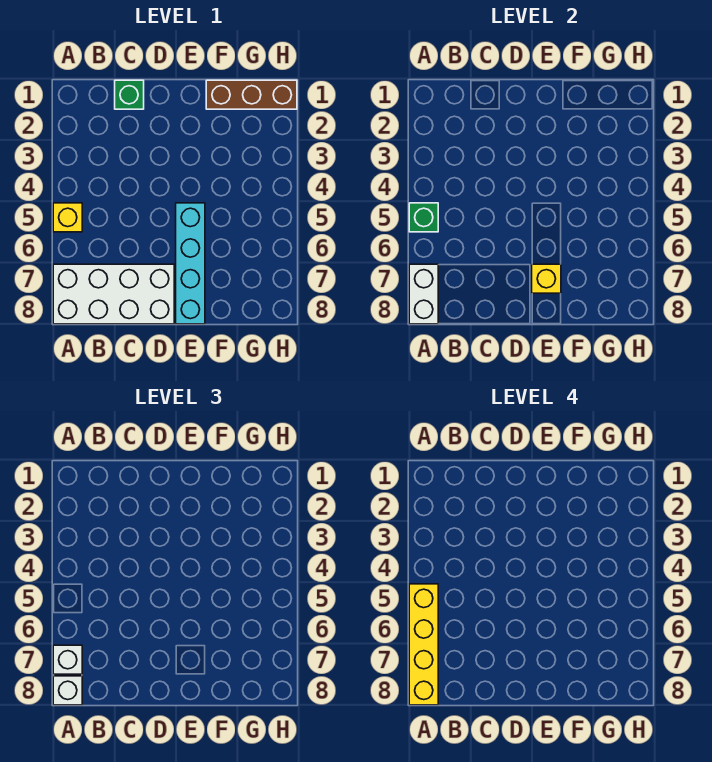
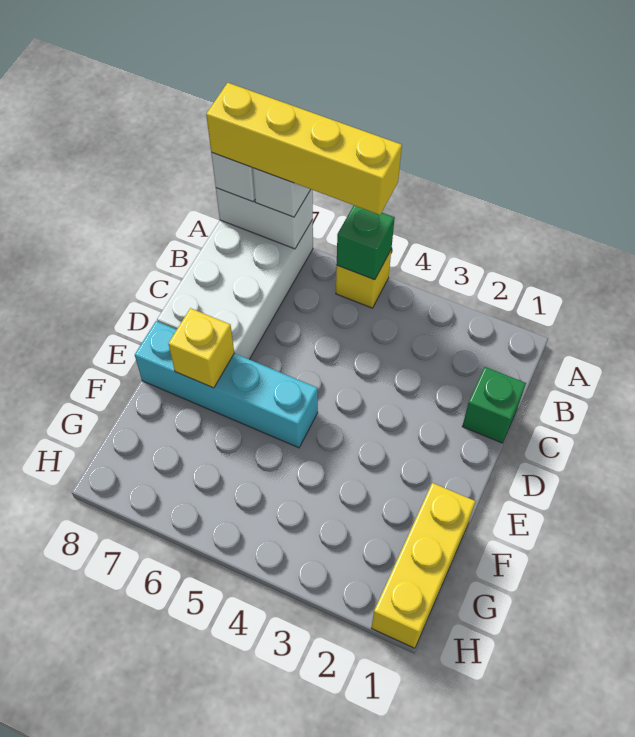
brown 1x3 brick [206,80,297,109] -> yellow 1x3 brick [371,483,476,648]

